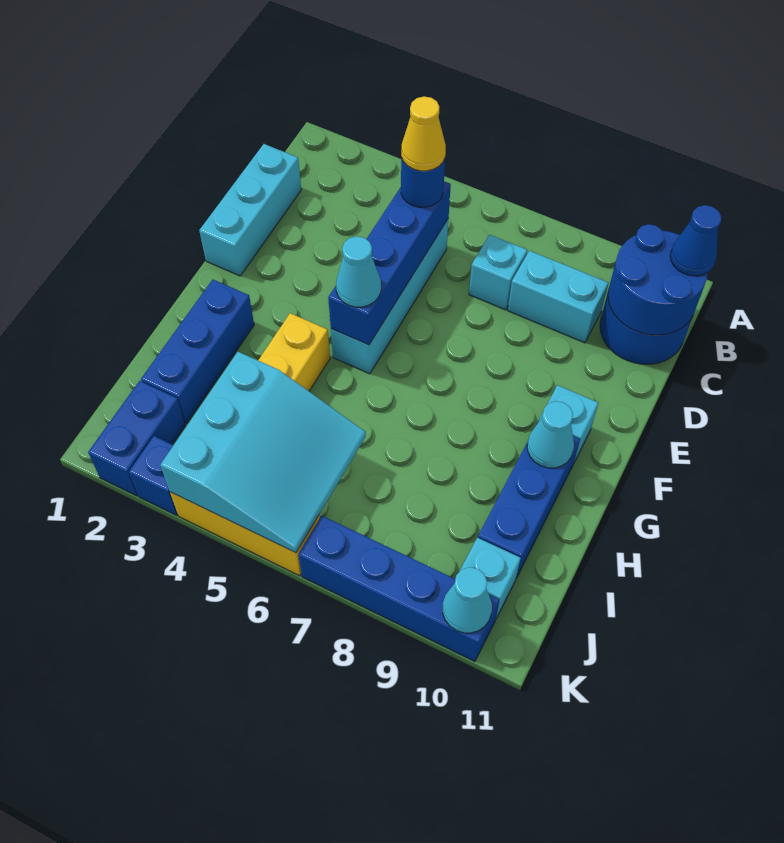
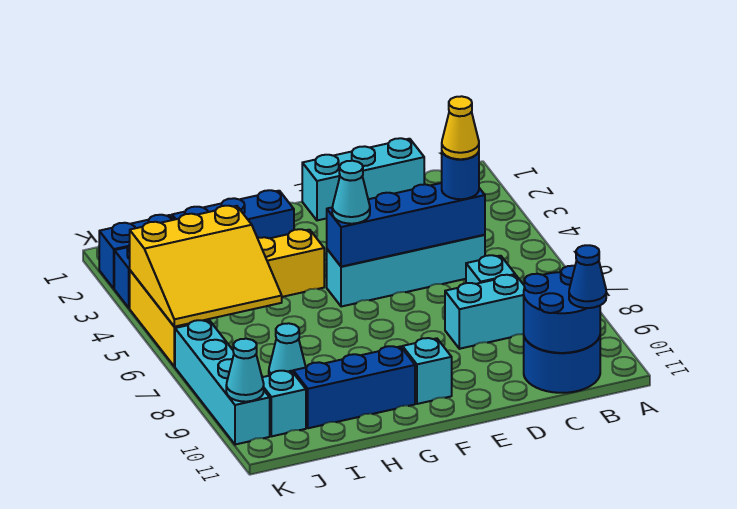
cyan 1x2 brick [508,251,608,343] -> cyan 1x2 brick turned to [445,275,525,349]
cyan 1x1 cone [527,401,574,468] -> cyan 1x1 cone moved to [269,323,306,376]
cyan 3x3 slope [160,352,366,553] -> yellow 3x3 slope [130,206,282,327]
blue 1x4 brick [298,516,499,662] -> cyan 1x4 brick [175,320,270,445]

